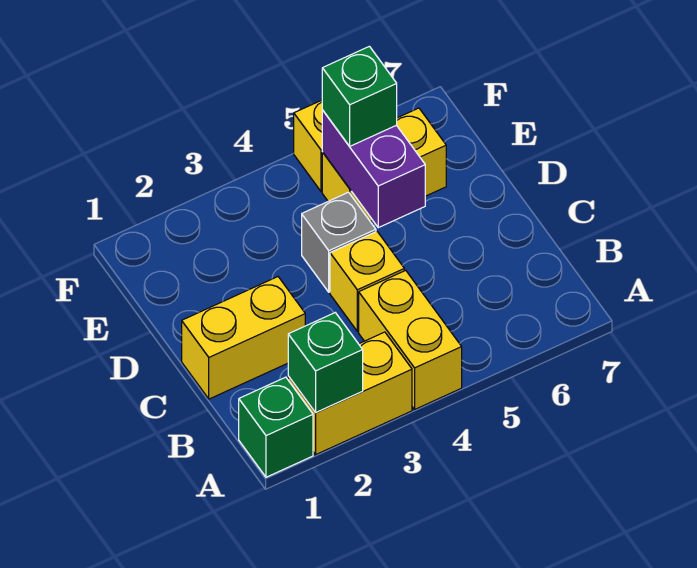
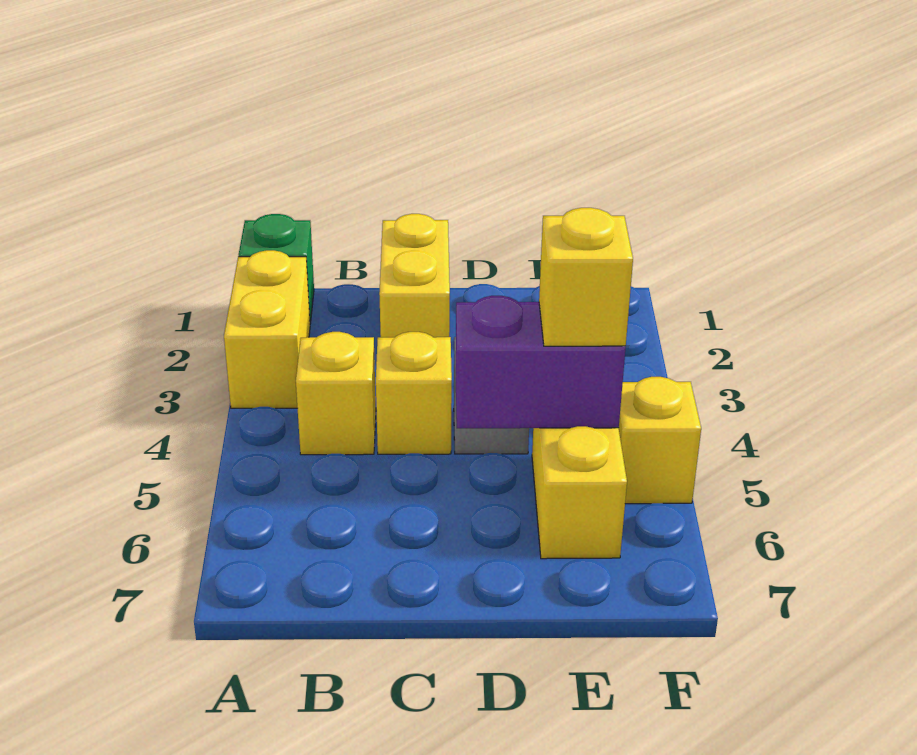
green 1x1 brick [288,313,363,413] -> none
yellow 1x2 brick [359,270,462,409] -> yellow 1x1 brick [296,332,376,455]
green 1x1 brick [322,46,397,146] -> yellow 1x1 brick [539,208,633,346]

